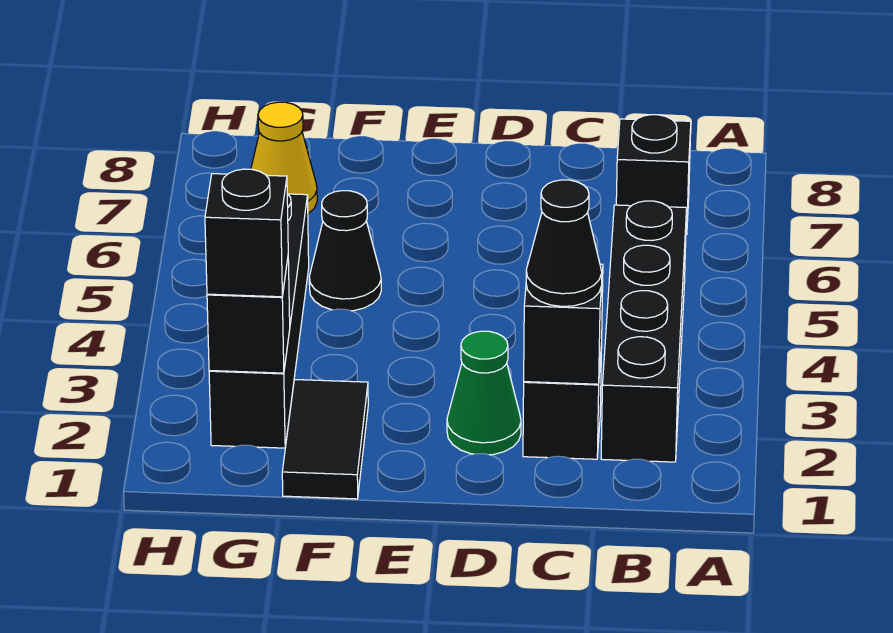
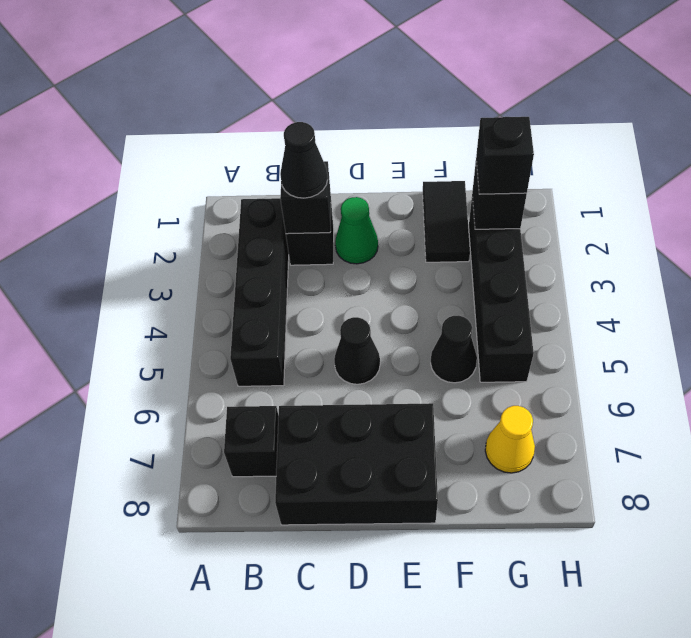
none -> black 2x3 brick [275,403,438,525]
none -> black 1x1 cone [334,317,380,384]

